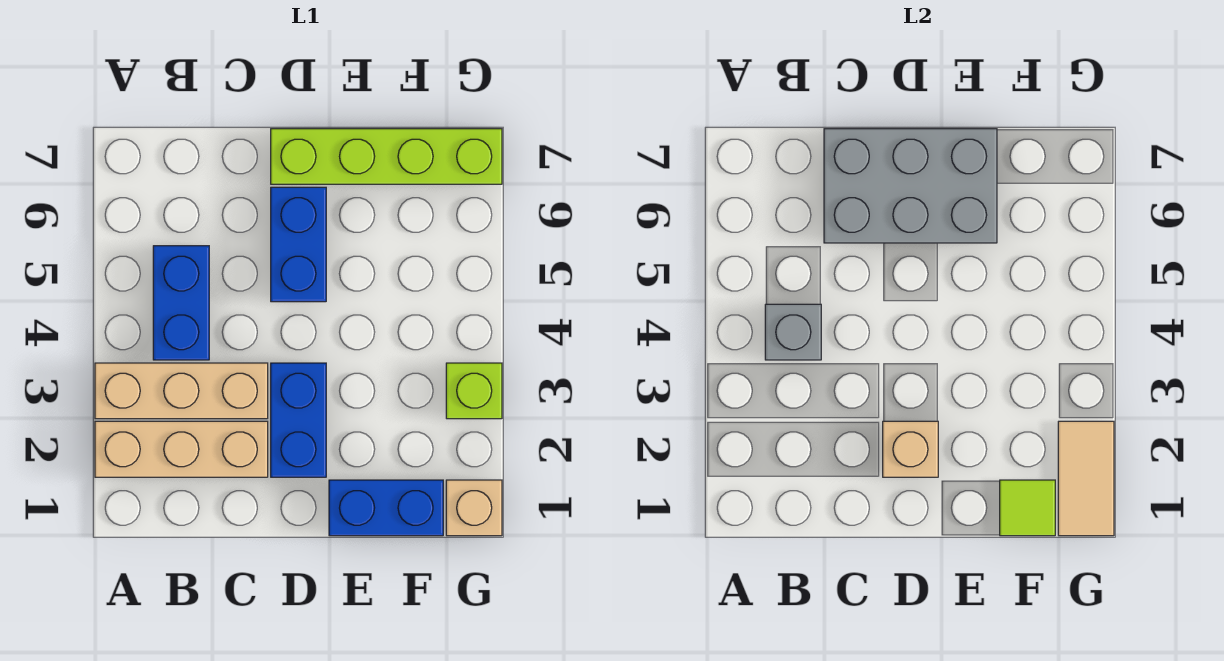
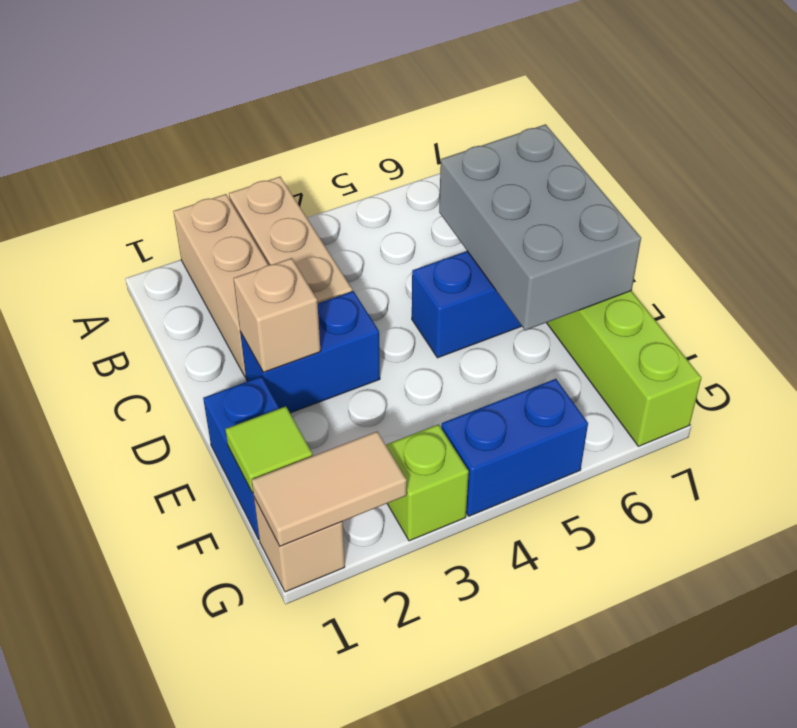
blue 1x2 brick [153,246,209,360] -> blue 1x2 brick moved to [441,379,588,516]
grey 1x1 brick [765,304,821,360] -> none

